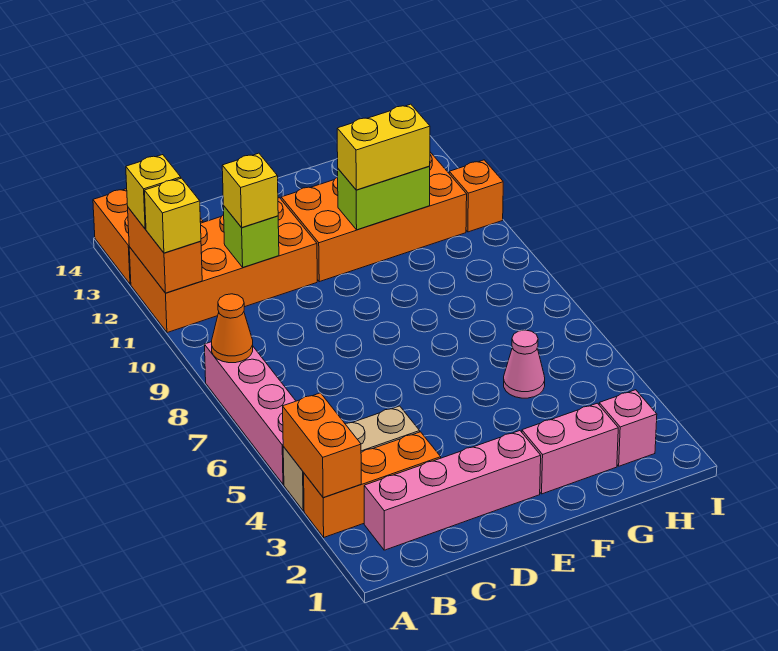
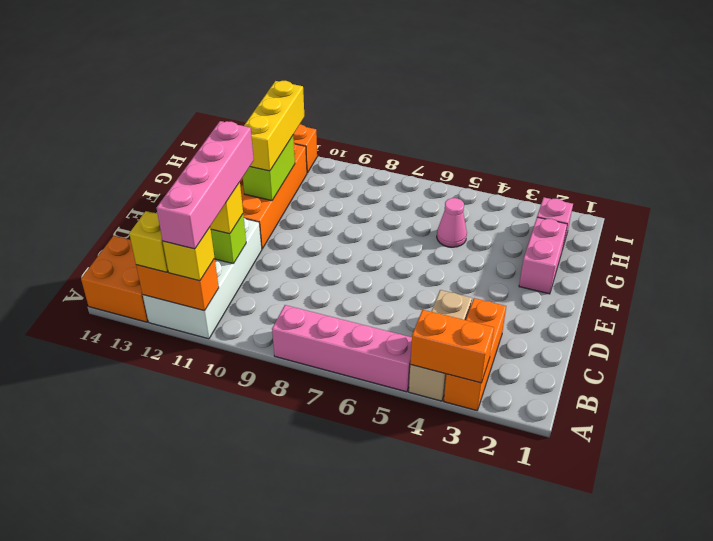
orange 1x1 cone [212,294,253,363] -> none
orange 2x4 brick [129,198,317,333] -> white 2x4 brick [143,218,262,339]
pink 1x4 brick [364,431,541,550] -> pink 1x4 brick moved to [157,121,254,249]
yellow 1x2 brick [337,104,430,190] -> yellow 1x3 brick [244,81,304,171]

